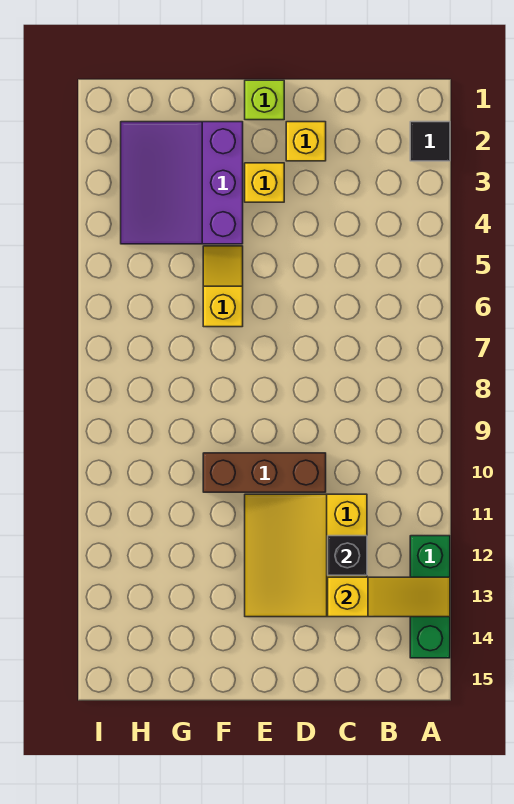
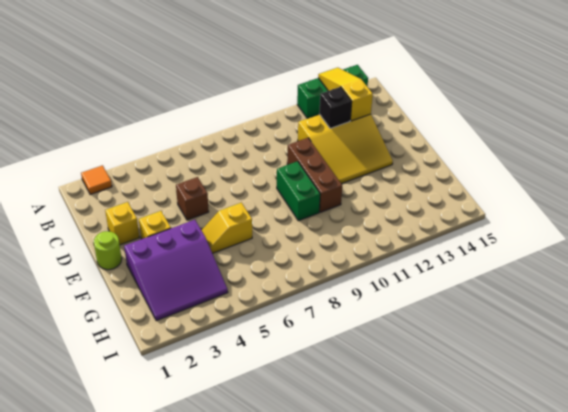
black 1x1 tile [410,122,450,161] -> orange 1x1 tile [81,165,112,195]
none -> brown 1x1 brick [176,177,209,220]
lime 1x1 brick [245,80,284,120] -> lime 1x1 round brick [94,231,122,270]
none -> green 1x2 brick [277,161,320,221]

